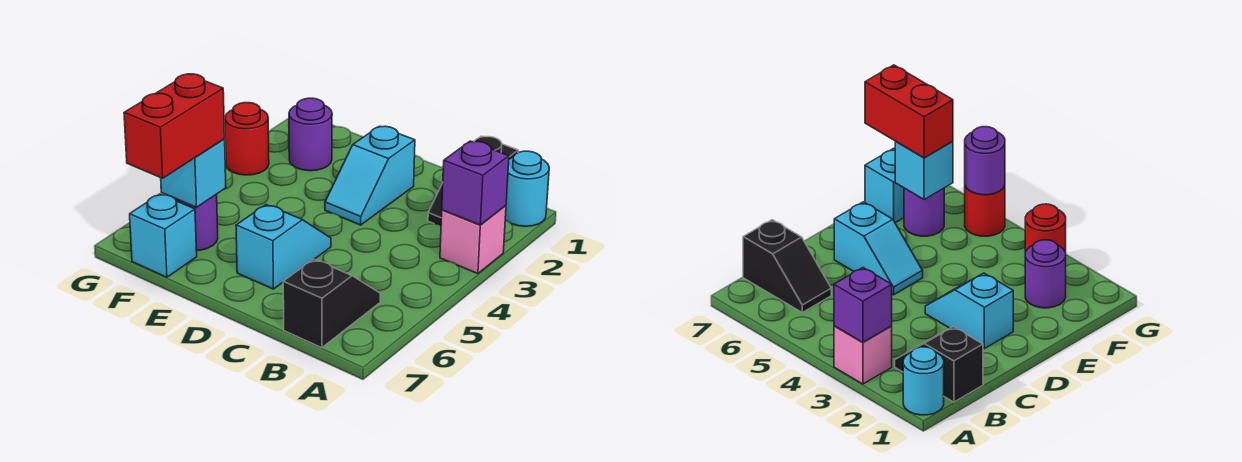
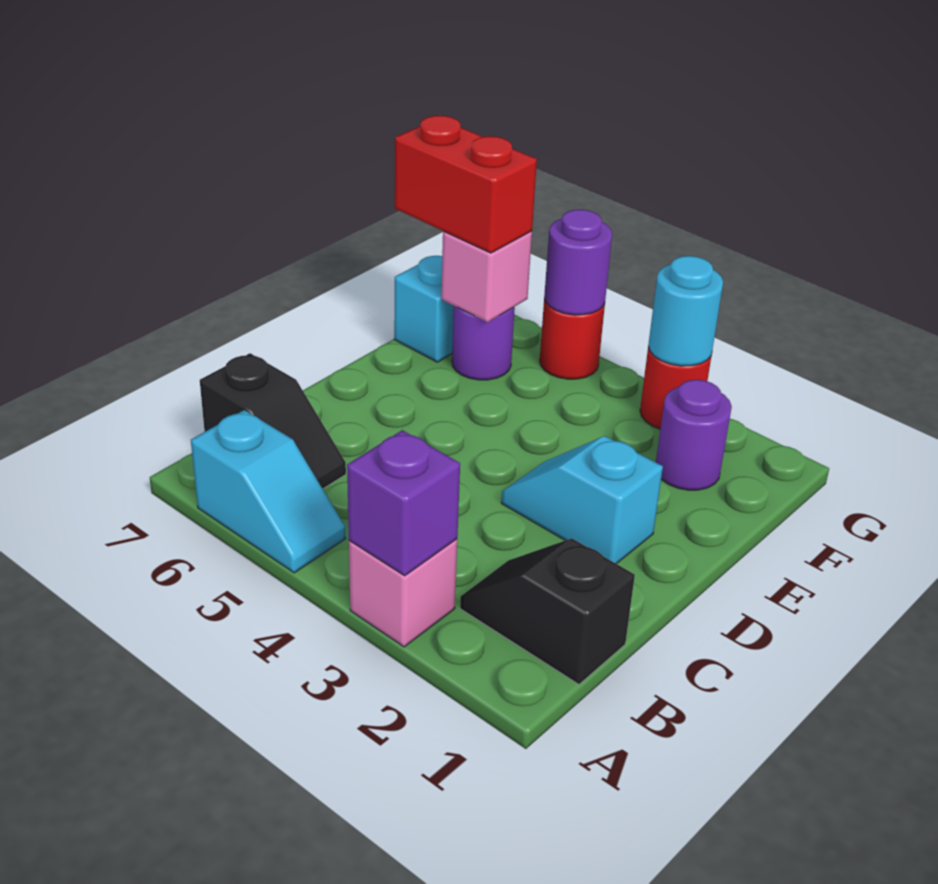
cyan 1x1 round brick [505,151,549,226] -> cyan 1x1 round brick moved to [648,256,723,366]
cyan 1x2 slope [236,205,331,289] -> cyan 1x2 slope moved to [191,410,346,573]
cyan 1x1 brick [161,139,226,207] -> pink 1x1 brick [441,231,532,322]

